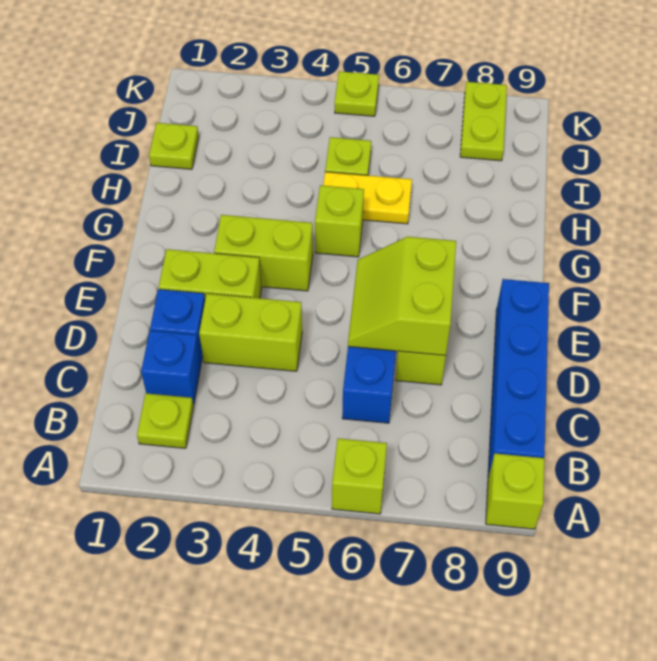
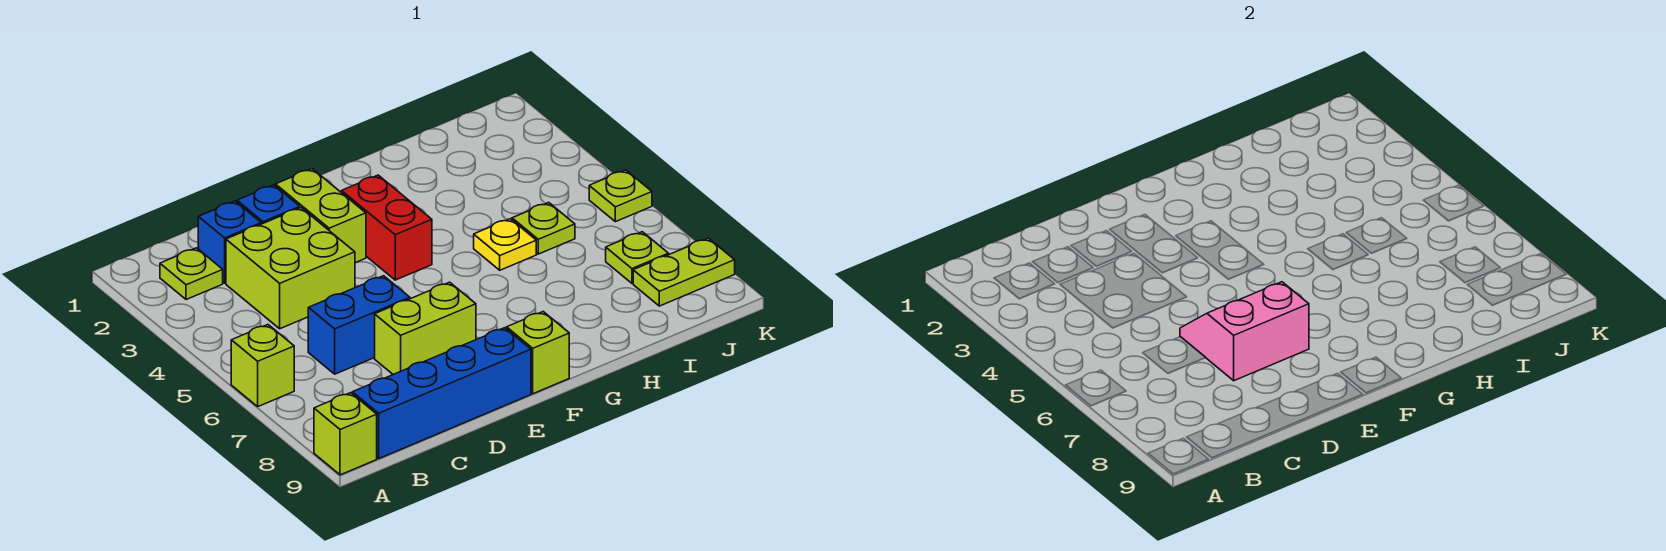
lime 1x2 brick [199,294,302,371] -> lime 2x2 brick [226,208,355,329]
lime 2x2 slope [348,237,456,356] -> pink 2x2 slope [1180,282,1309,381]
lime 1x2 brick [214,215,313,291] -> red 1x2 brick [342,175,432,280]
lime 1x1 brick [315,185,364,257] -> lime 1x1 brick moved to [507,312,569,394]
yellow 1x2 plate [323,172,412,224] -> yellow 1x1 plate [474,219,536,270]
lime 1x1 plate [149,123,199,169] -> lime 1x1 plate moved to [606,232,669,283]

